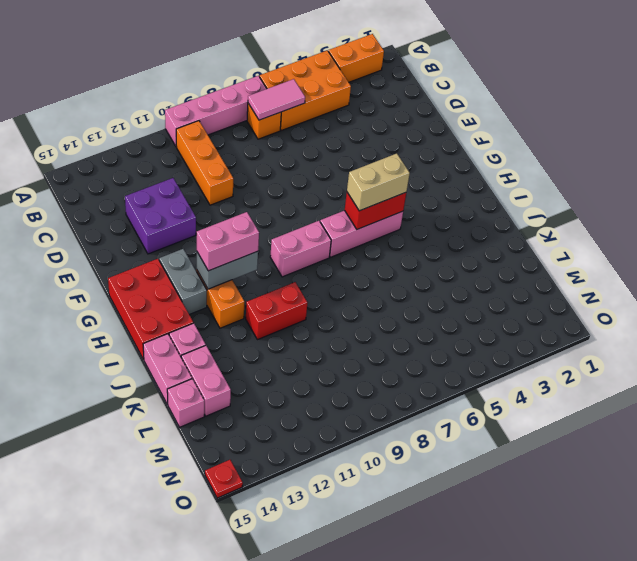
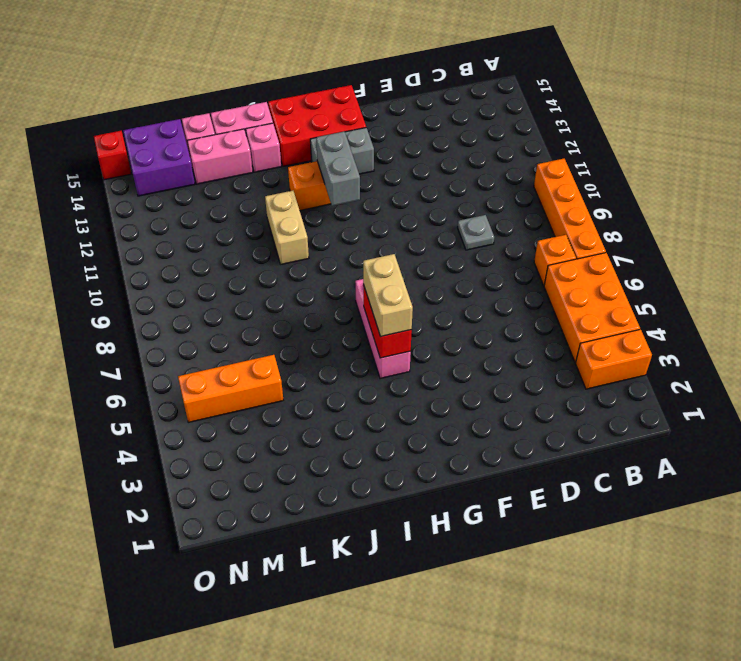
orange 1x2 brick [328,34,384,82] -> orange 1x2 brick turned to [576,329,652,389]
pink 1x4 brick [165,76,267,147] -> orange 1x4 brick [534,159,606,259]
pink 1x2 tile [248,79,305,120] -> none
orange 1x3 brick [176,121,233,205] -> orange 1x3 brick moved to [178,355,283,422]
none -> grey 1x1 plate [457,215,494,250]
purple 2x2 brick [125,178,196,254] -> purple 2x2 brick moved to [123,119,195,196]
pink 1x2 brick [270,221,331,277] -> none
pink 1x2 brick [197,212,259,271] -> none
red 1x2 brick [246,282,307,340] -> tan 1x2 brick [265,191,309,264]
red 1x1 plate [205,460,243,498] -> red 1x1 brick [94,131,131,180]

